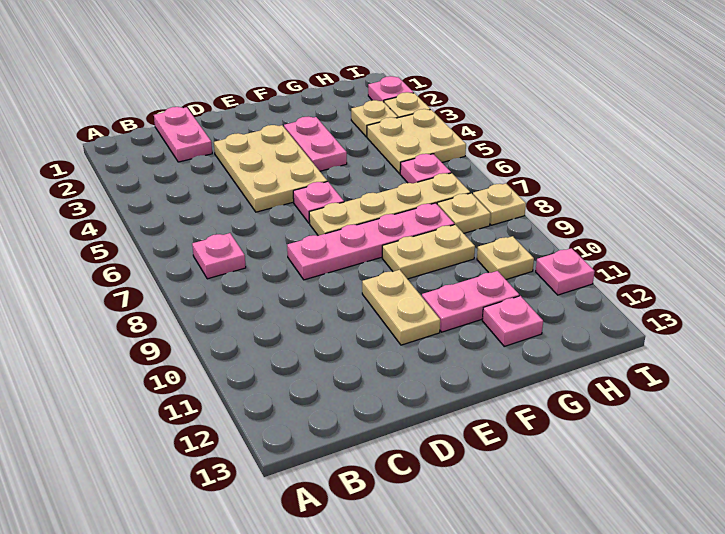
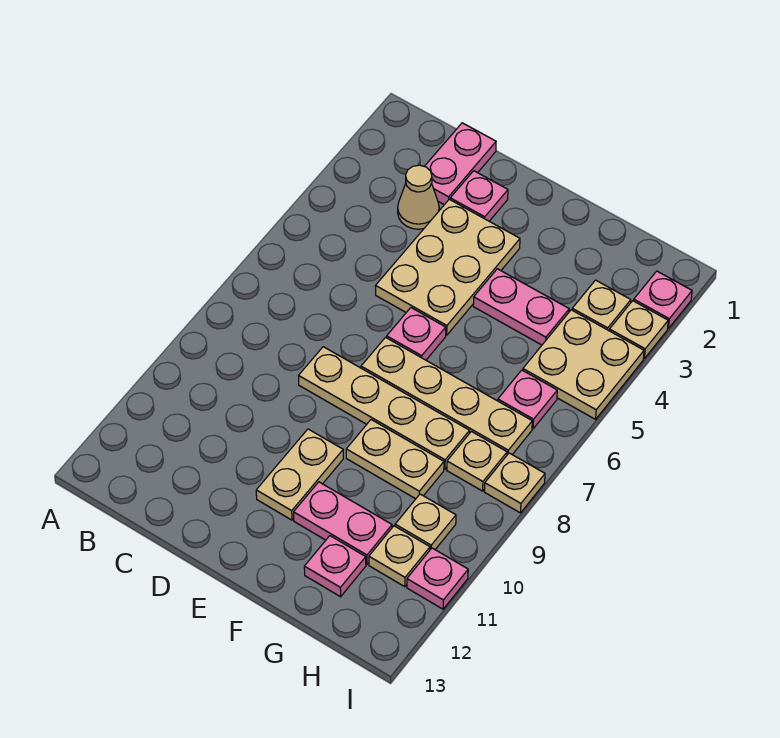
pink 1x1 plate [192,233,246,279] -> pink 1x1 plate moved to [450,171,508,221]
none -> tan 1x1 cone [398,165,439,229]
pink 1x4 plate [287,203,454,280] -> tan 1x4 plate [299,347,469,469]
pink 1x2 plate [284,117,347,171] -> pink 1x2 plate turned to [473,269,569,345]
none -> tan 1x1 plate [369,526,430,587]

